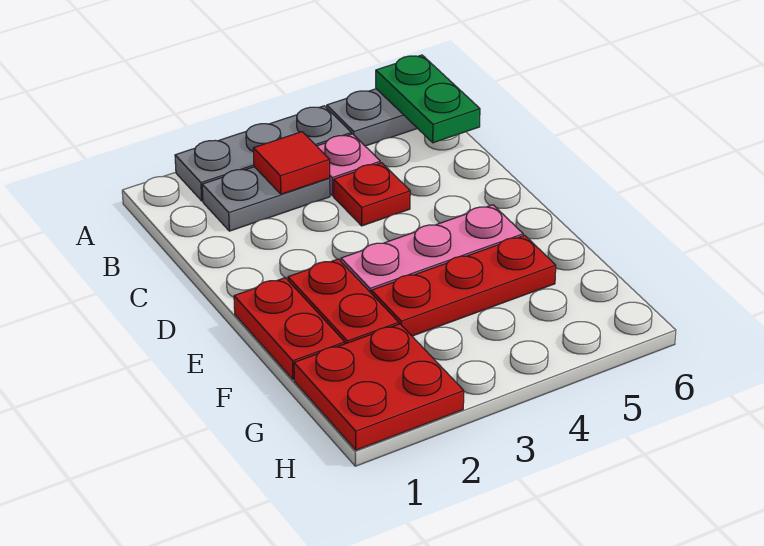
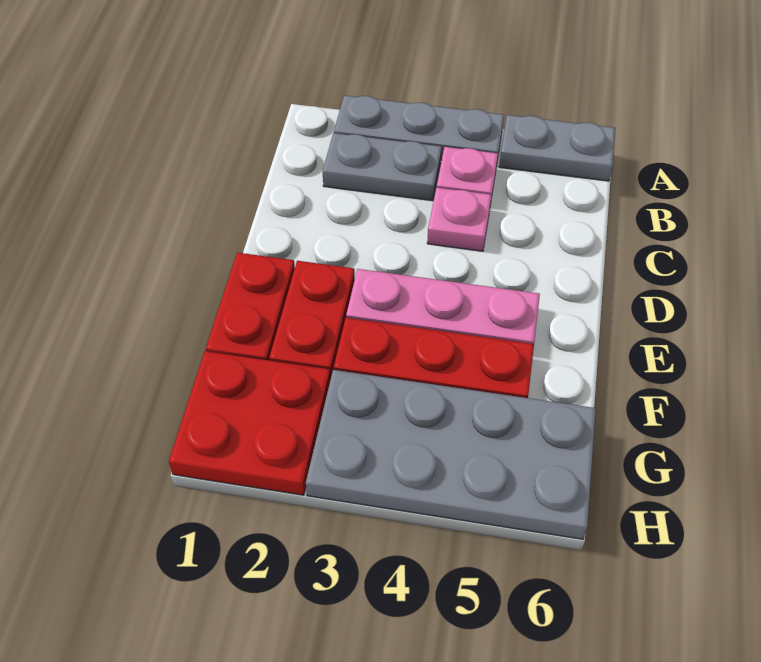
green 1x2 plate [376,55,480,143] -> none
red 1x1 tile [253,132,330,194] -> none
red 1x1 plate [334,163,410,226] -> pink 1x1 plate [427,188,491,251]
none -> grey 2x4 plate [306,370,596,539]

